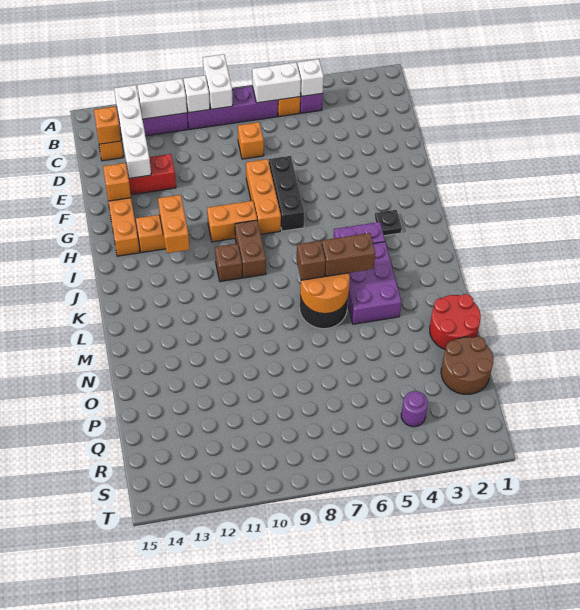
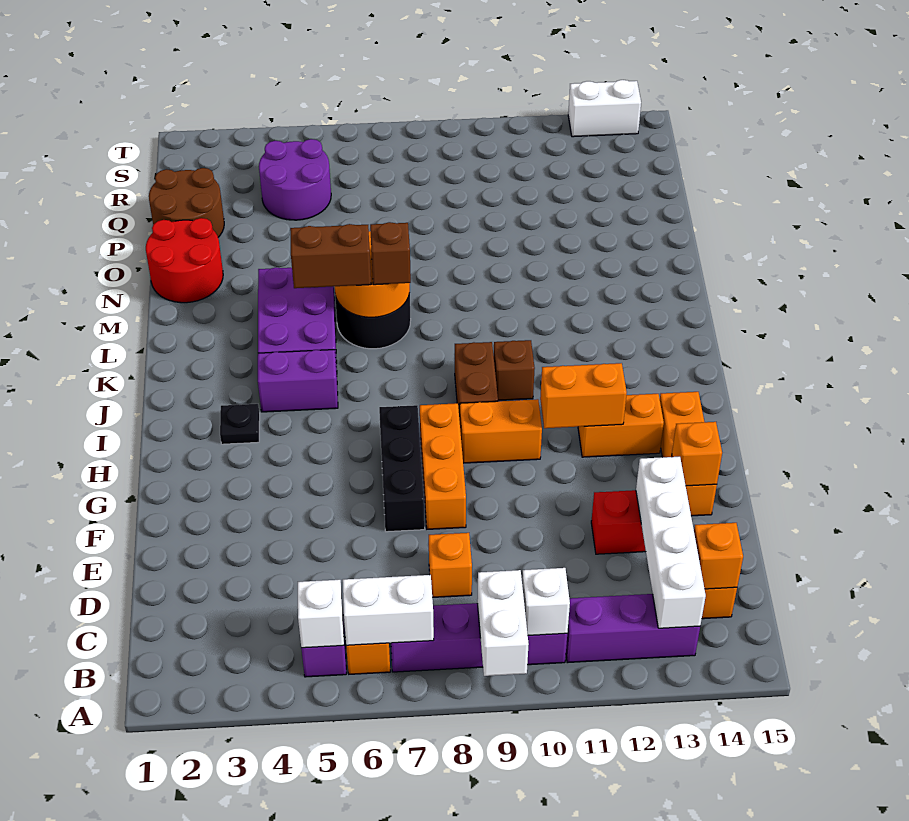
white 1x2 brick [137,79,187,119] -> white 1x2 brick moved to [568,80,641,137]
orange 1x2 brick [158,195,190,253] -> orange 1x2 brick turned to [540,363,627,428]
purple 1x1 round brick [401,391,428,427] -> purple 2x2 round brick [259,139,331,220]

